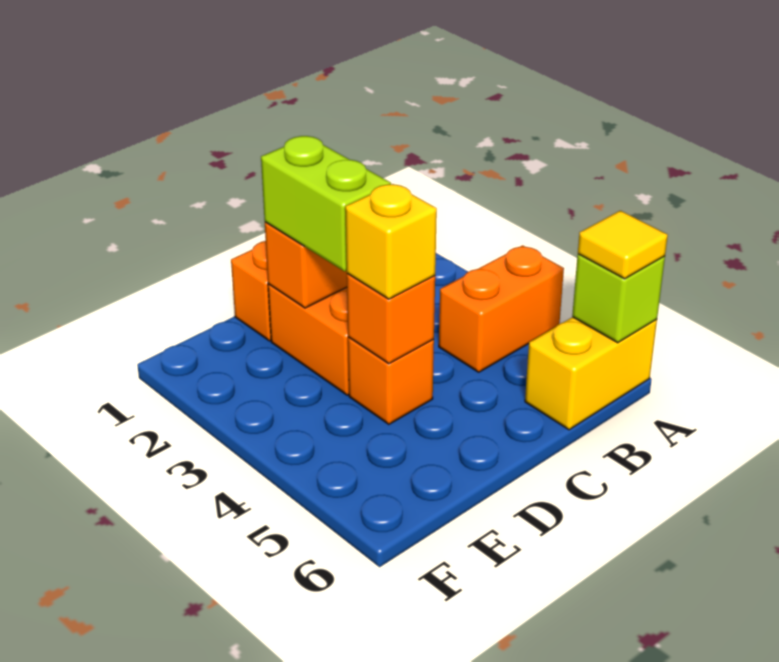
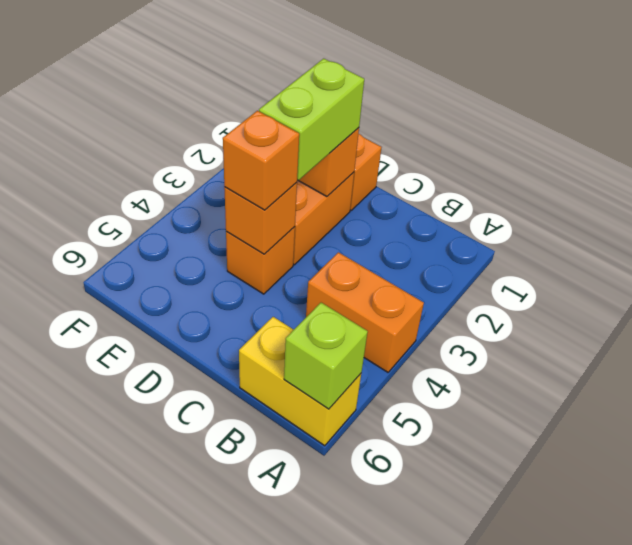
yellow 1x1 tile [578,211,668,279] -> none
yellow 1x1 brick [345,184,437,299] -> orange 1x1 brick [223,111,299,210]

